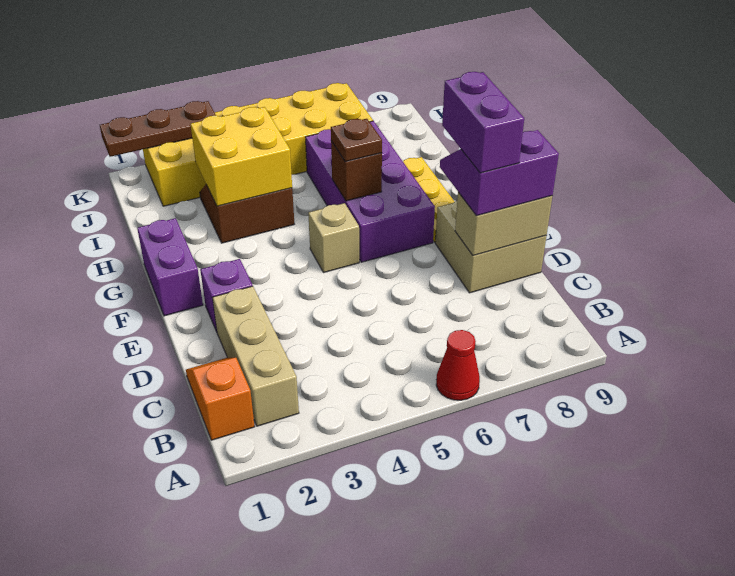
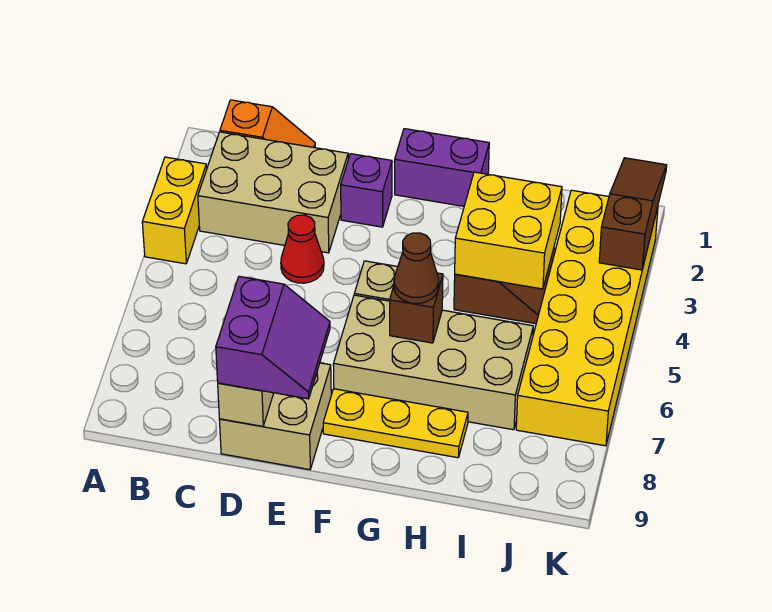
none -> yellow 1x2 brick [142,157,207,264]
red 1x1 cone [436,330,480,400] -> red 1x1 cone moved to [281,215,324,283]
tan 1x3 brick [212,286,299,426] -> tan 2x3 brick [198,132,348,253]
purple 1x2 brick [442,72,524,173] -> none
purple 2x4 brick [305,121,435,262] -> tan 2x4 brick [333,295,533,430]
brown 1x1 plate [331,119,382,162] -> brown 1x1 cone [394,233,439,304]
brown 1x3 plate [100,101,216,157] -> brown 1x3 slope [599,158,667,270]

